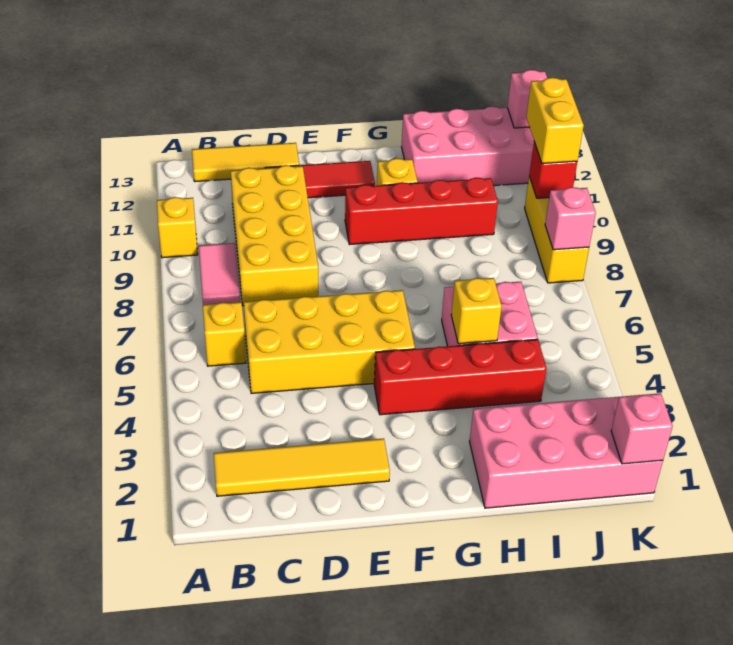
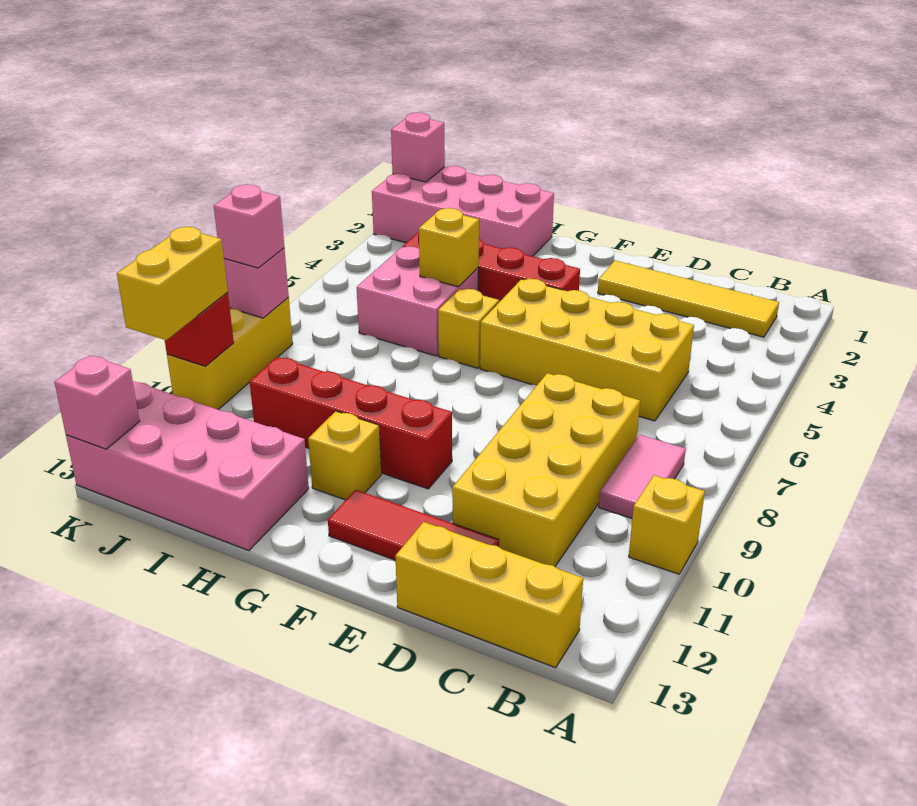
yellow 1x1 brick [203,302,246,366] -> yellow 1x1 brick moved to [438,289,499,368]
yellow 1x3 tile [192,143,299,181] -> yellow 1x3 brick [395,522,583,668]
none -> pink 1x1 brick [214,184,284,268]

